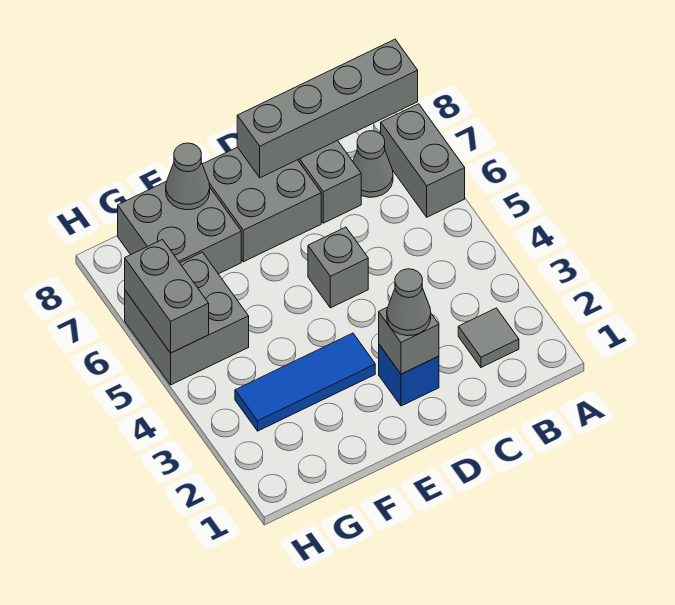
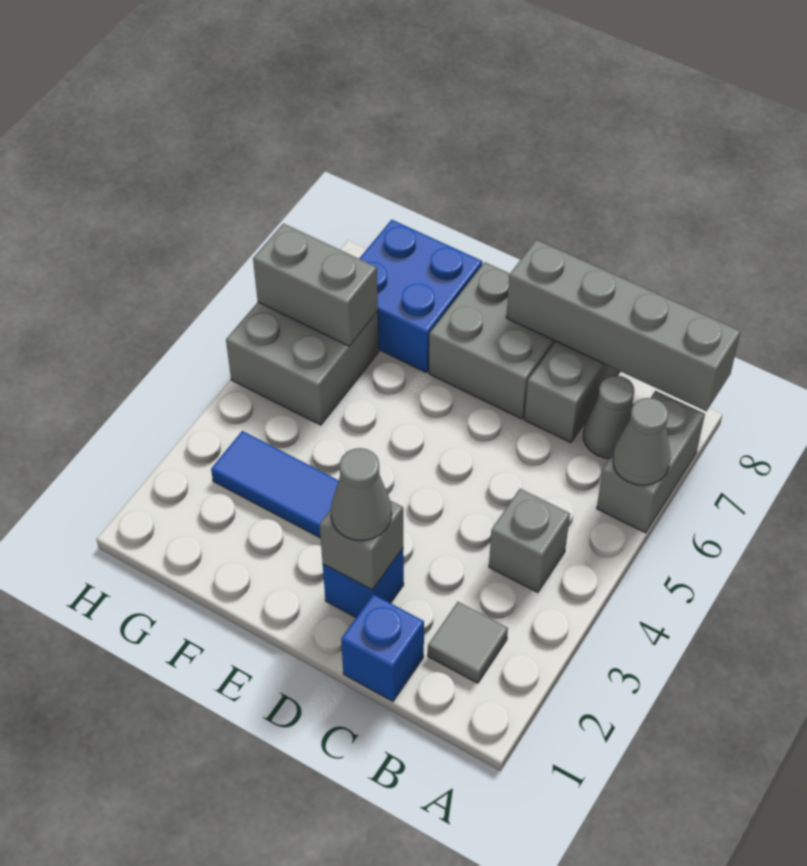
none -> blue 1x1 brick [341,594,424,701]
grey 1x1 brick [308,227,368,308] -> grey 1x1 brick moved to [489,489,570,592]
grey 2x2 brick [118,181,241,274] -> blue 2x2 brick [359,220,482,373]
grey 1x1 cone [166,143,210,210] -> grey 1x1 cone moved to [613,398,670,485]
grey 1x2 brick [125,240,209,353] -> grey 1x2 brick turned to [253,224,378,346]

